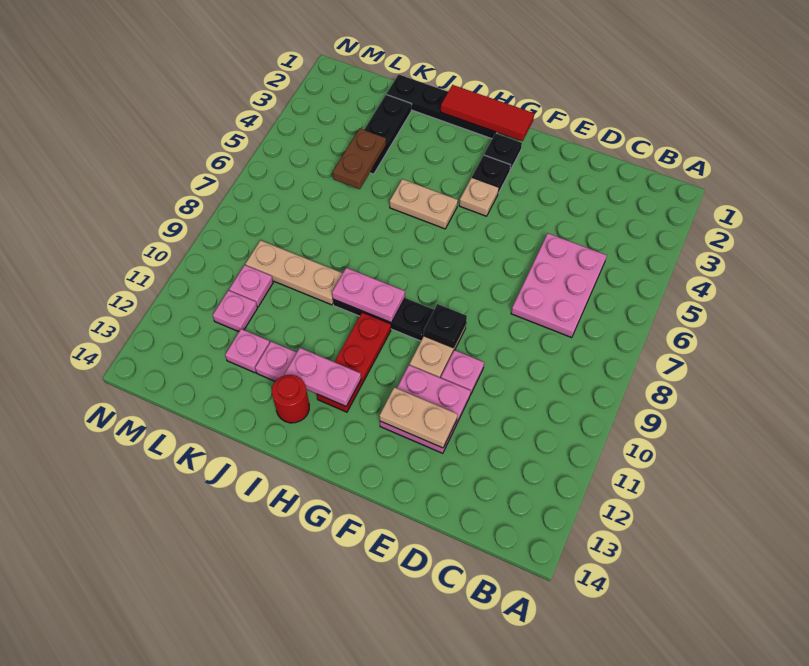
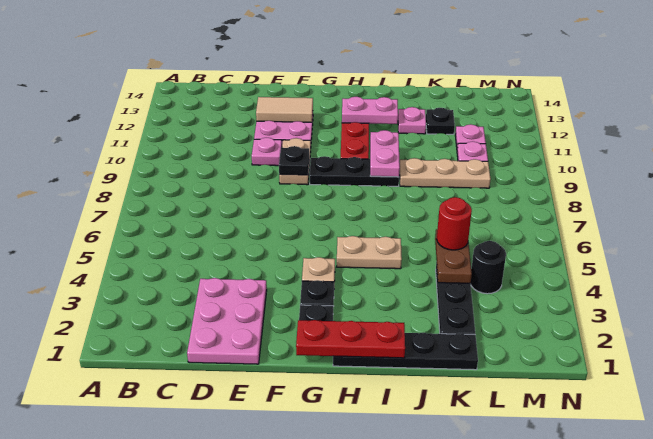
pink 2x3 plate [511,233,607,338] -> pink 2x3 plate moved to [187,278,267,364]
tan 1x2 plate [379,387,457,448] -> tan 1x2 tile [256,97,313,122]
red 1x3 tile [441,85,534,141] -> red 1x3 plate [296,320,405,358]
pink 1x2 plate [332,268,405,323] -> pink 1x2 plate turned to [370,130,400,177]
red 1x1 round brick [272,375,309,423] -> red 1x1 round brick moved to [437,197,472,250]
pink 1x1 plate [225,329,270,373] -> black 1x1 plate [426,108,455,134]
none -> black 1x1 round brick [470,241,506,294]

